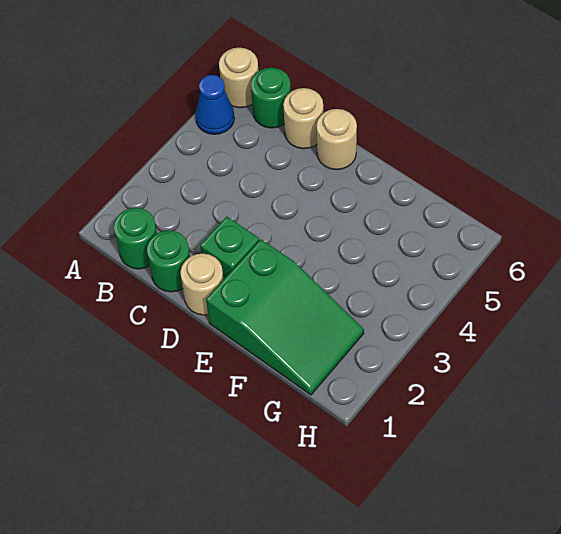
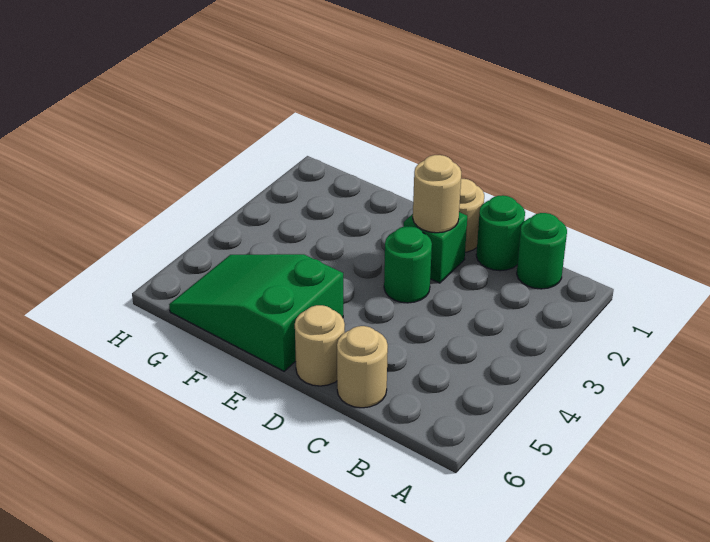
blue 1x1 cone [195,75,234,134] -> none
tan 1x1 round brick [219,48,258,108] -> tan 1x1 round brick moved to [413,155,461,233]
green 1x1 round brick [251,68,291,128] -> green 1x1 round brick moved to [384,226,432,303]
green 2x3 slope [206,239,364,395] -> green 2x3 slope moved to [169,254,343,371]

